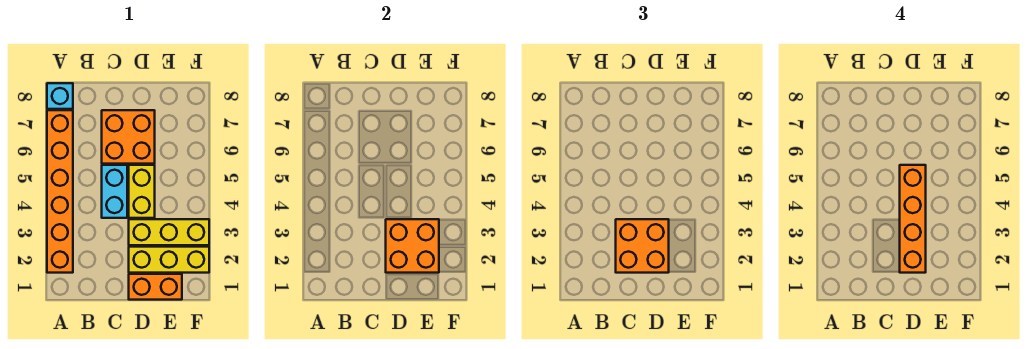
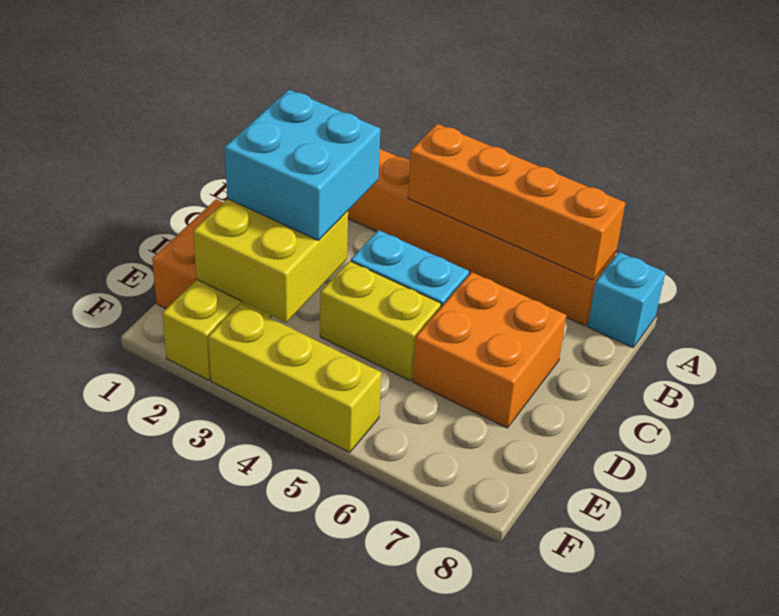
orange 2x2 brick [616,219,669,273] -> cyan 2x2 brick [225,90,380,241]
orange 2x2 brick [386,219,439,273] -> yellow 2x2 brick [193,199,348,323]
orange 1x4 brick [900,165,926,273] -> orange 1x4 brick moved to [408,124,625,280]
yellow 1x3 brick [129,219,209,245] -> yellow 1x3 brick turned to [208,304,381,452]

